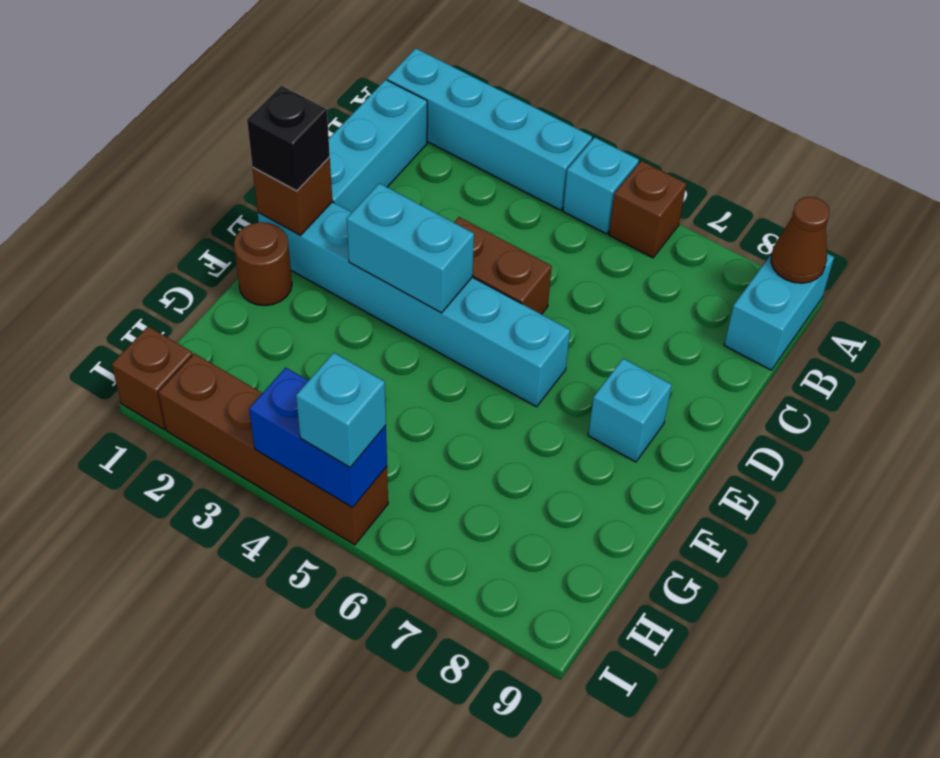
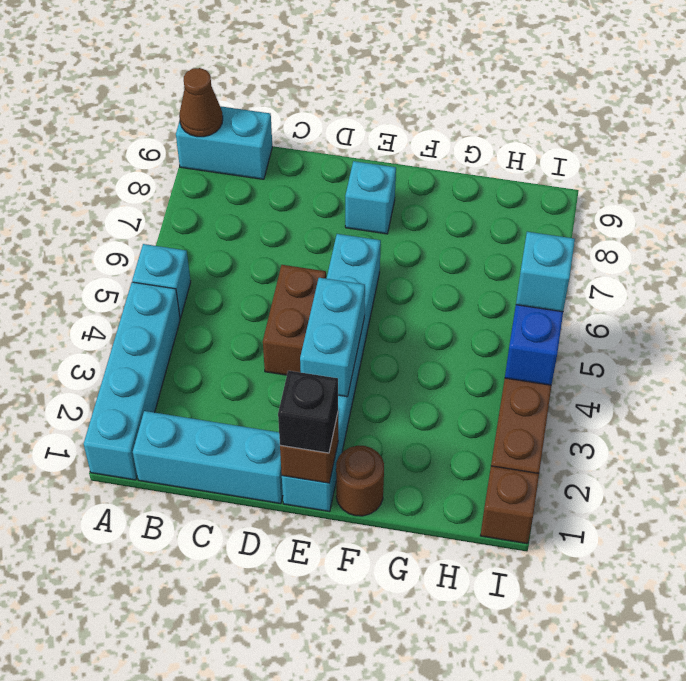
brown 1x1 brick [609,161,686,258] -> none

